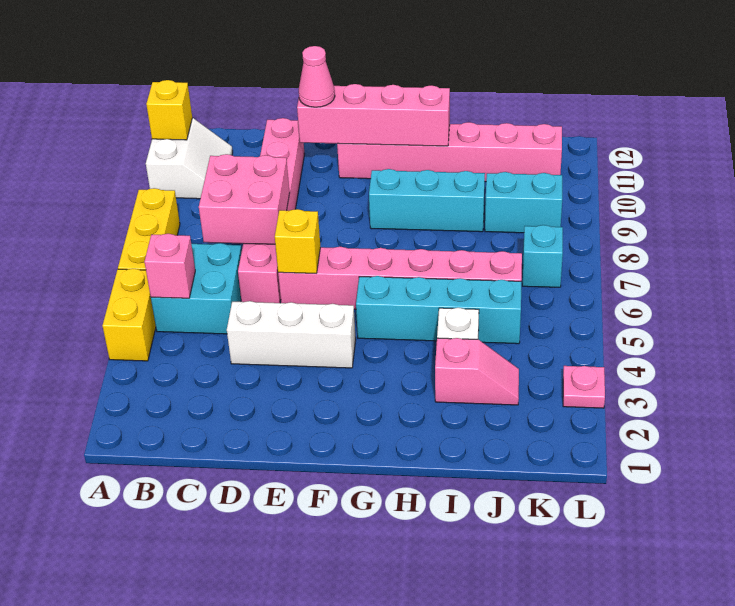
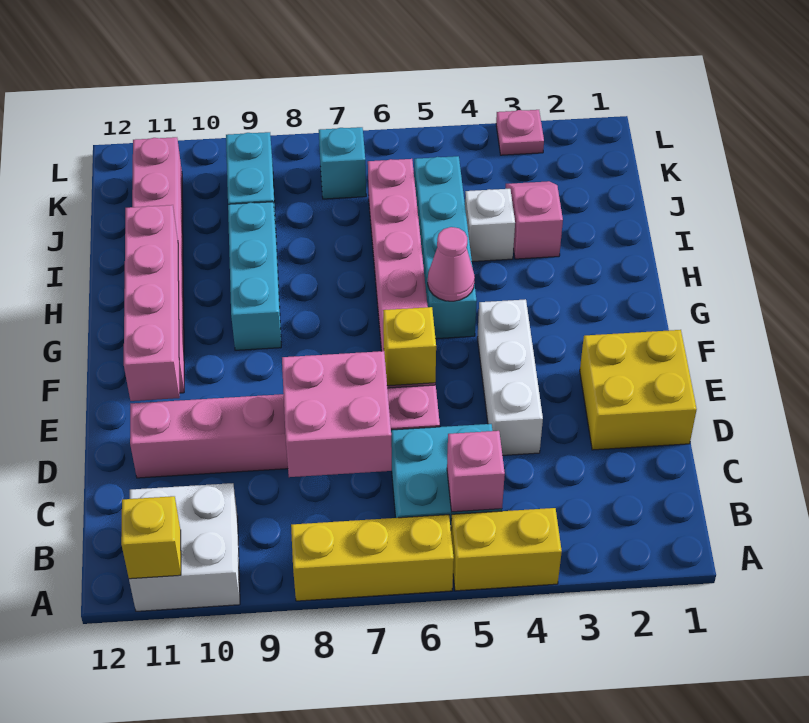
white 2x2 slope [146,118,233,199] -> white 2x2 brick [129,483,240,611]
none -> yellow 2x2 brick [580,330,697,450]
pink 1x1 cone [299,46,335,107] -> pink 1x1 cone moved to [428,227,475,301]

